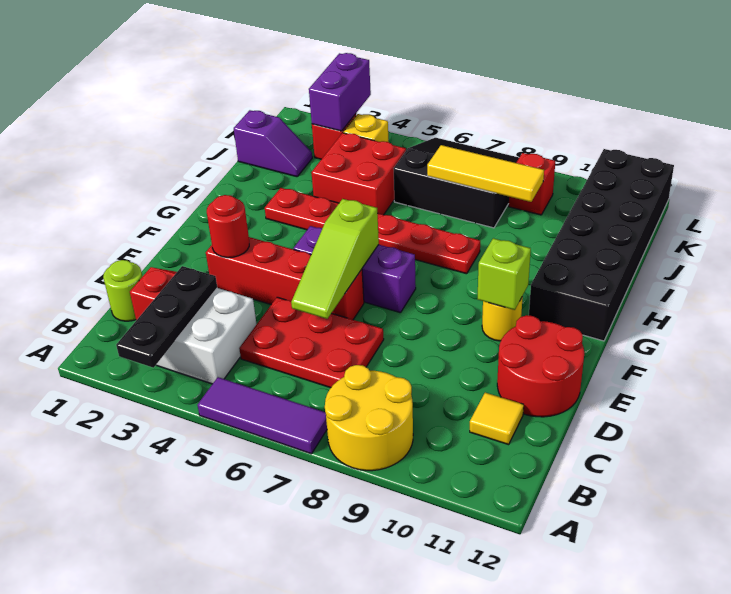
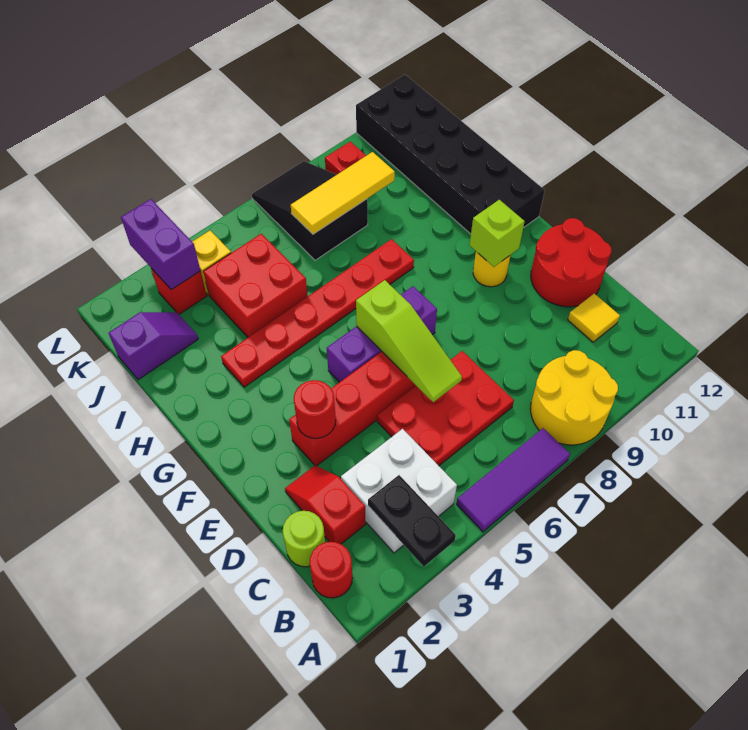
black 1x3 plate [116,266,217,368] -> black 1x2 plate [368,475,456,567]
none -> red 1x1 round brick [310,542,352,598]
black 3x3 slope [393,138,519,228] -> black 2x3 slope [252,161,368,260]

